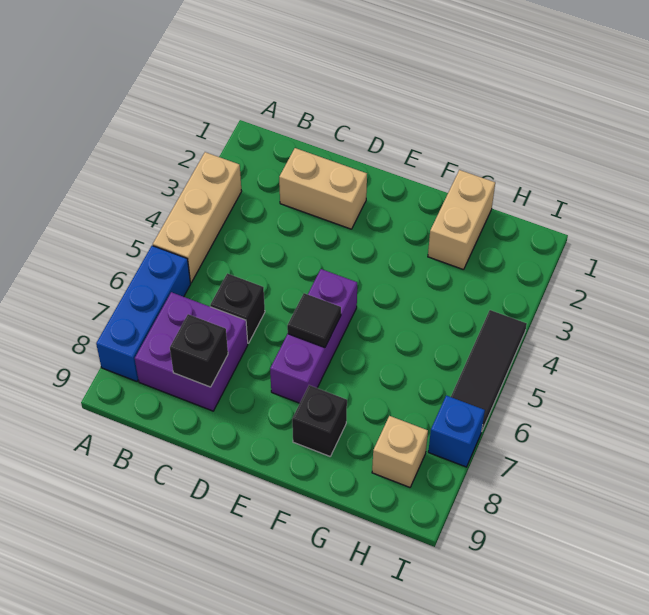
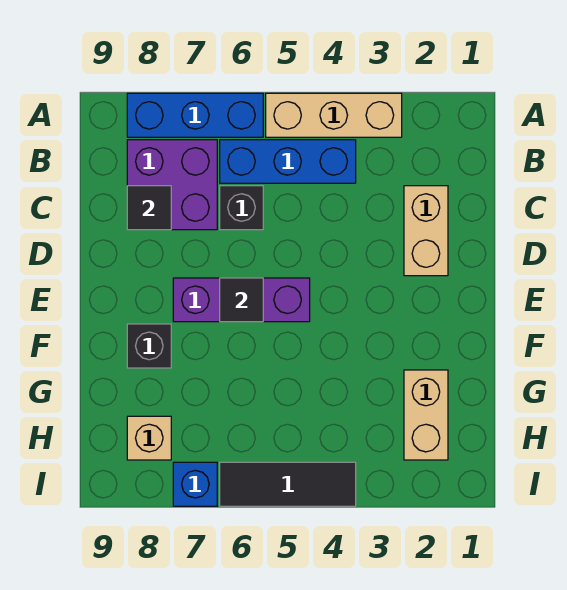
none -> blue 1x3 brick [220,140,356,183]
black 1x1 brick [170,314,228,387] -> black 1x1 tile [127,186,171,230]
tan 1x2 brick [428,170,495,270] -> tan 1x2 brick turned to [404,370,448,460]

